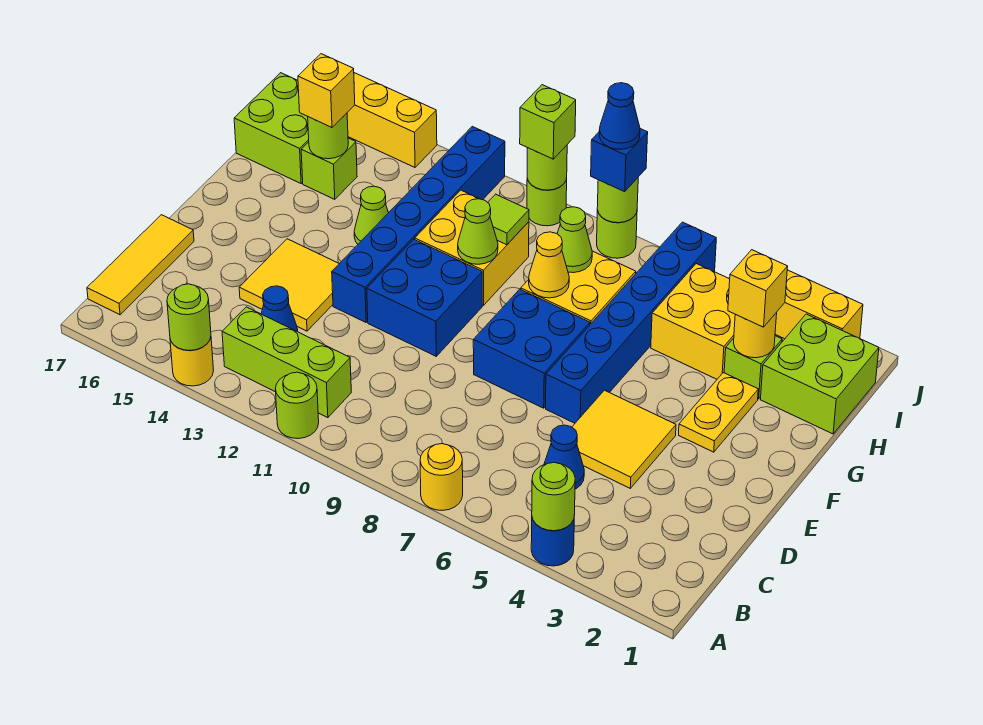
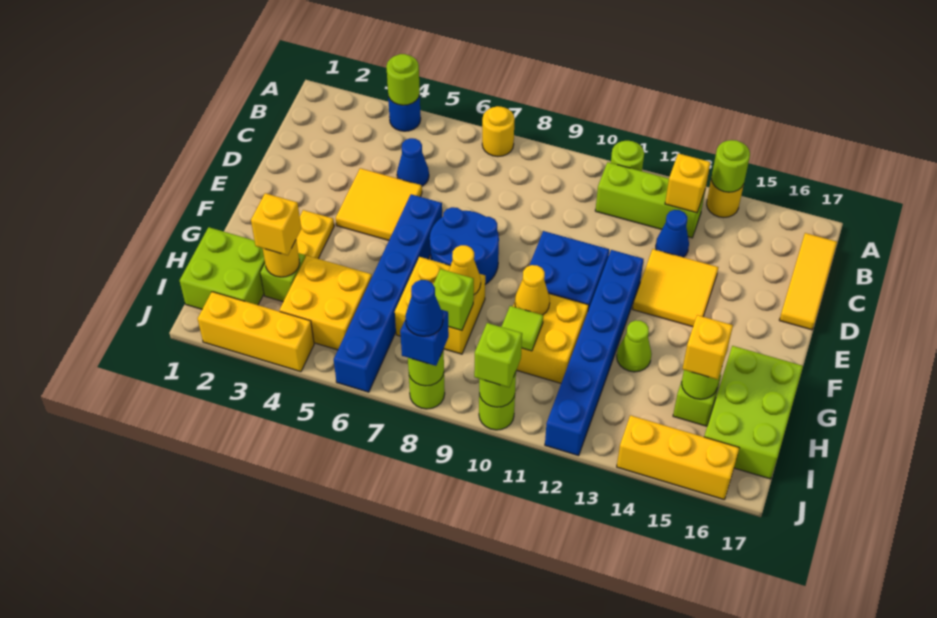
none -> yellow 1x1 brick [665,153,710,213]
blue 2x2 brick [473,289,590,408] -> blue 2x2 round brick [430,207,499,284]
lime 1x1 cone [458,199,498,264] -> yellow 1x1 cone [515,265,550,315]
lime 1x1 cone [557,207,592,273] -> lime 1x1 brick [433,269,474,331]
lime 2x2 brick [234,73,309,183] -> lime 2x3 brick [704,346,803,479]

